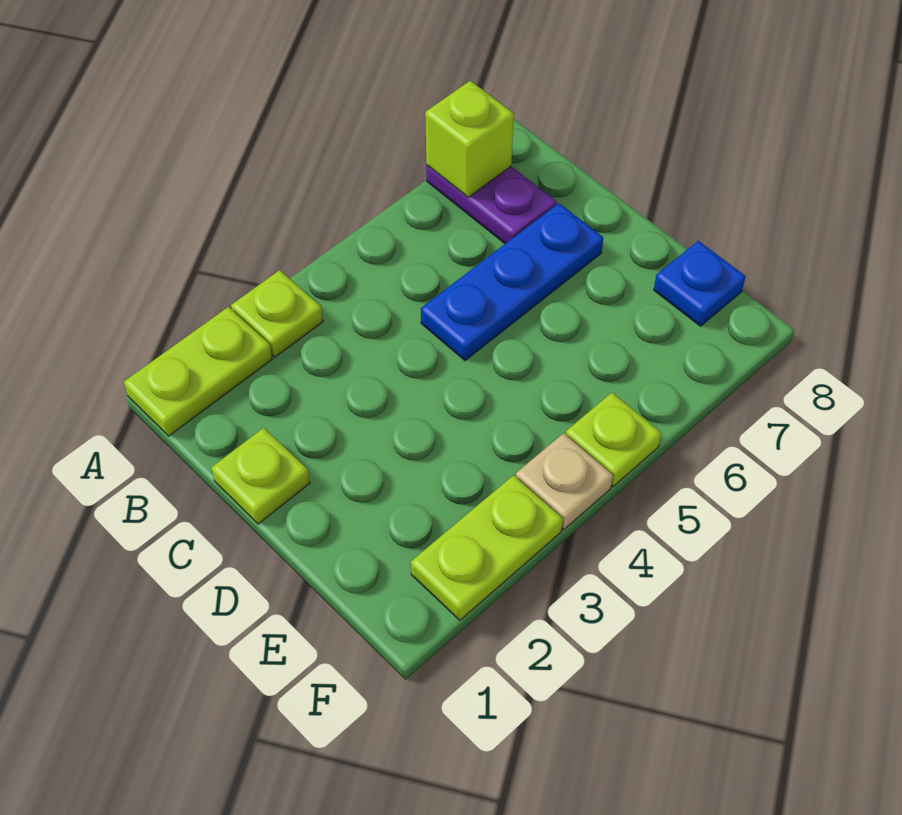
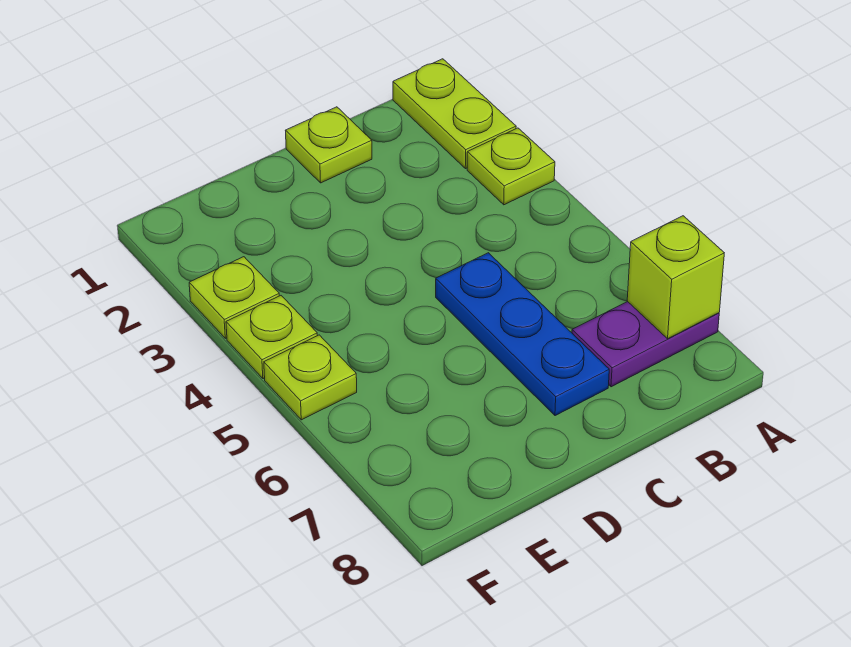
blue 1x1 plate [654,241,746,326] -> none
lime 1x2 plate [411,475,563,620] -> lime 1x1 plate [189,257,279,338]
tan 1x1 plate [516,433,613,529] -> lime 1x1 plate [226,296,317,379]

